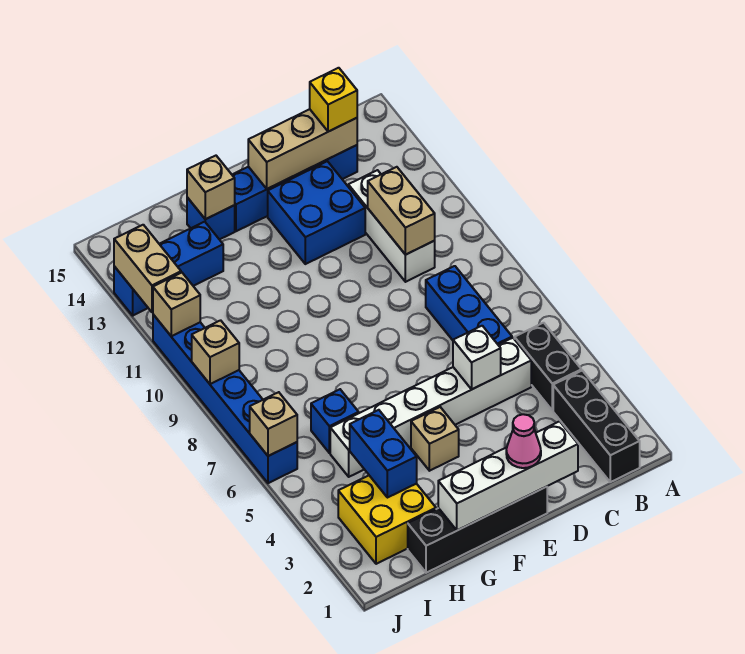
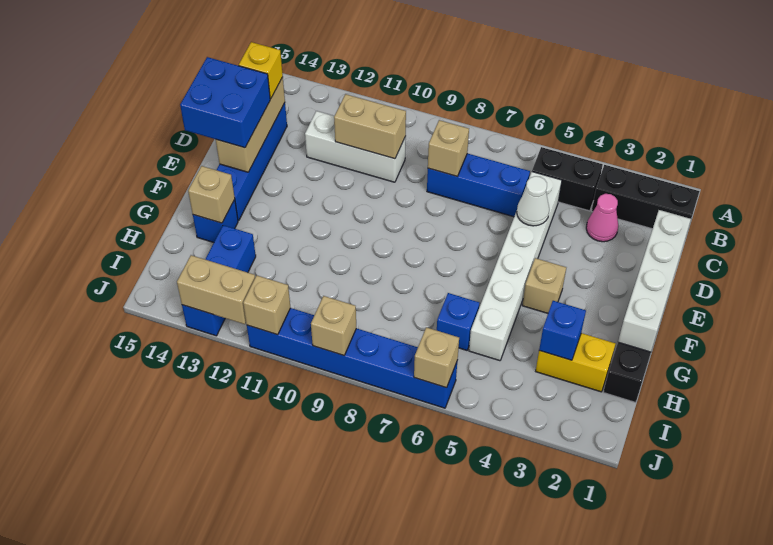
none -> tan 1x1 brick [428,120,469,176]
white 1x1 brick [453,326,501,389] -> white 1x1 cone [517,176,549,226]
blue 2x2 brick [268,161,365,264] -> blue 2x2 brick moved to [180,57,270,148]
pink 1x1 cone [506,414,541,468] -> pink 1x1 cone moved to [586,194,618,242]
yellow 2x2 brick [338,476,436,564] -> yellow 1x2 brick [536,333,615,392]
blue 1x2 brick [350,410,417,498] -> blue 1x1 brick [539,301,586,360]

